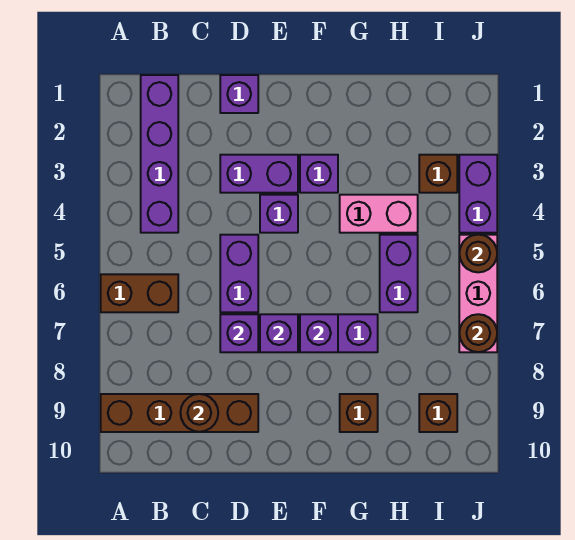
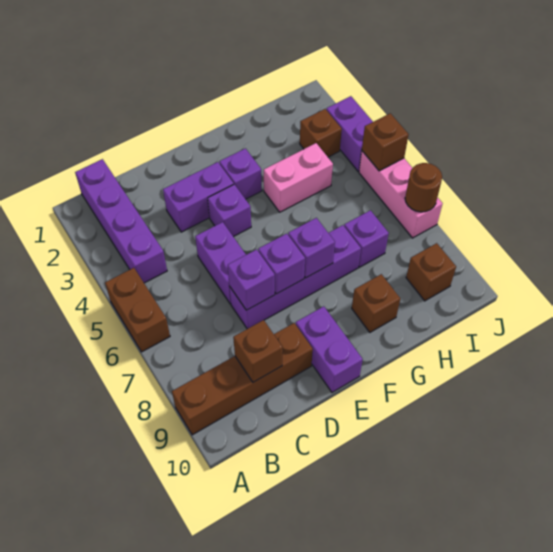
brown 1x2 brick [101,274,178,312] -> brown 1x2 brick turned to [105,268,170,352]
brown 1x1 round brick [180,394,218,432] -> brown 1x1 brick [233,320,283,382]
purple 1x1 brick [220,75,258,113] -> purple 1x1 brick moved to [344,210,389,267]
purple 1x2 brick [380,235,418,312] -> purple 1x2 brick moved to [296,306,363,392]
brown 1x1 round brick [459,235,497,272] -> brown 1x1 brick [362,113,409,171]

